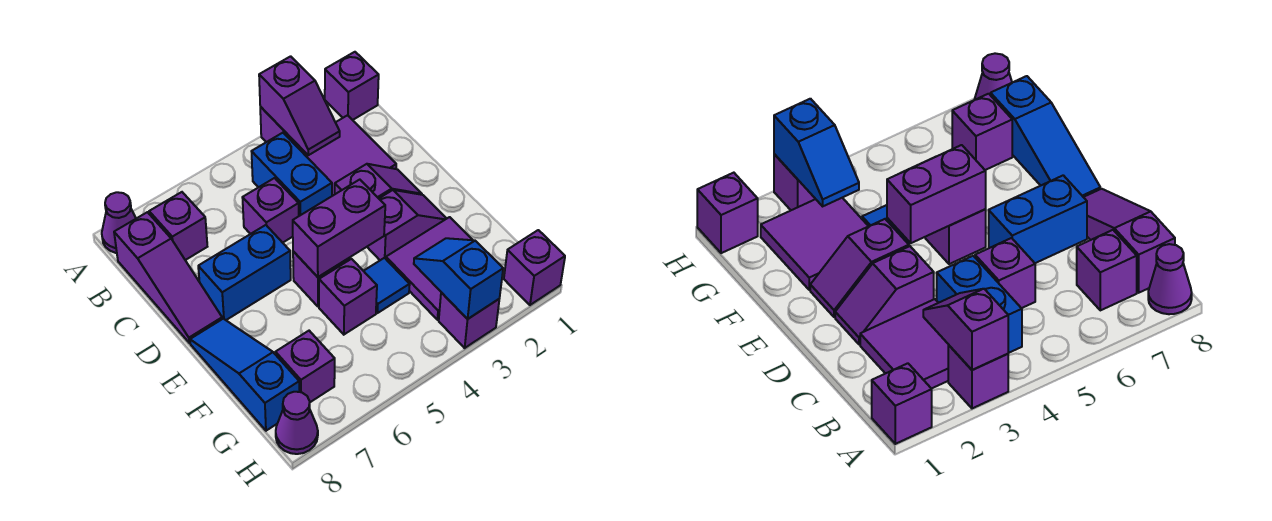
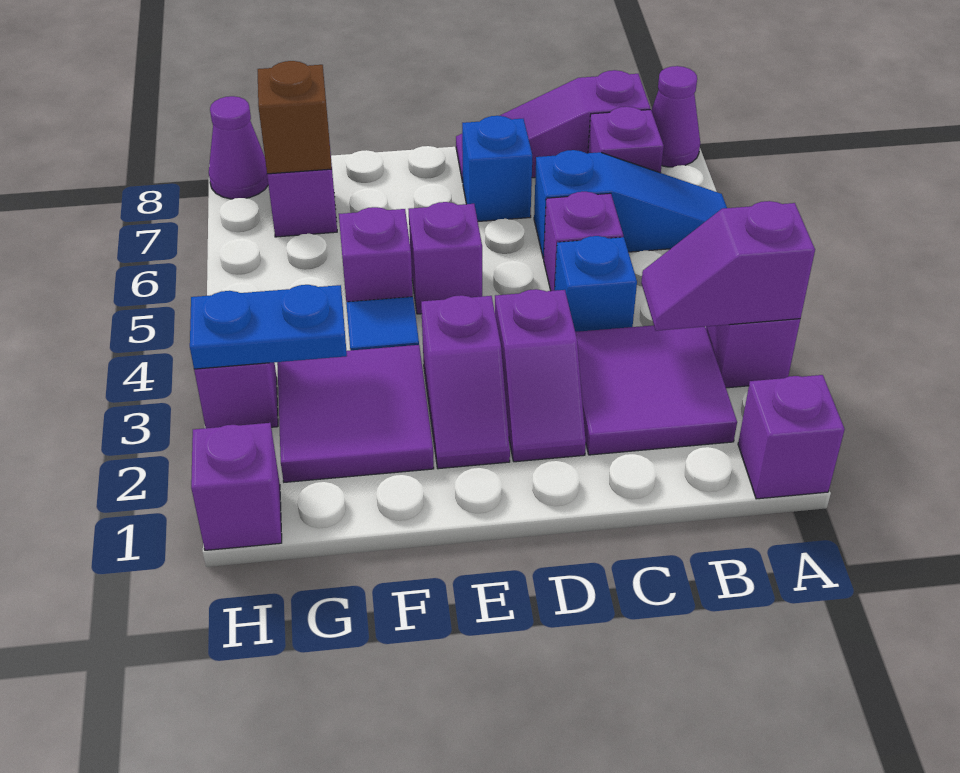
blue 1x2 brick [251,133,332,216] -> blue 1x1 brick [555,236,637,332]
blue 1x2 brick [198,225,291,320] -> blue 1x1 brick [462,116,532,221]
purple 1x2 brick [293,180,385,277] -> none
blue 1x3 slope [190,319,299,431] -> blue 1x3 slope moved to [534,150,727,258]
blue 1x2 slope [414,238,503,319] -> blue 1x2 plate [190,285,347,369]
none -> brown 1x1 brick [257,61,332,174]

